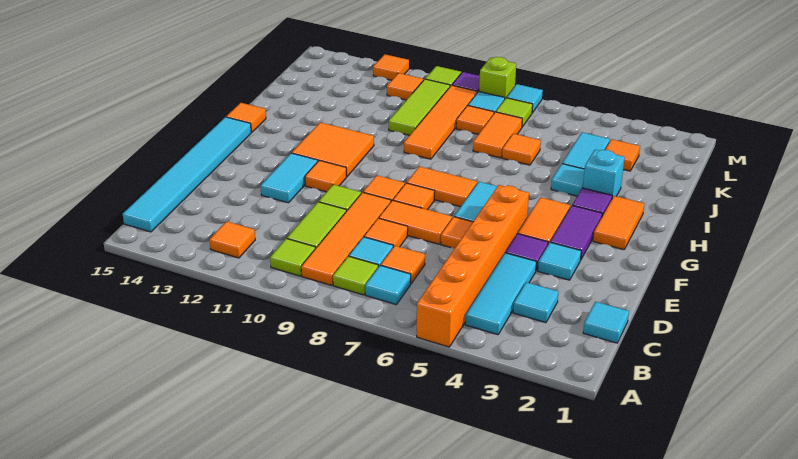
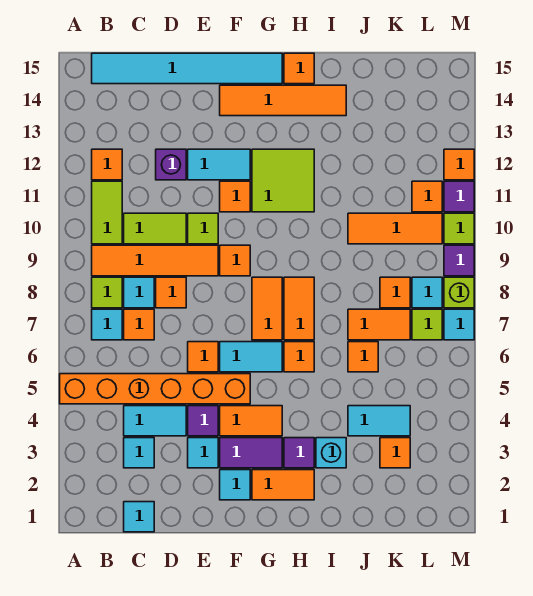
cyan 1x3 tile [465,253,536,335] -> cyan 1x2 tile [124,406,186,436]
lime 1x1 tile [270,239,315,276] -> lime 1x2 tile [92,181,122,244]
none -> purple 1x1 brick [156,149,186,180]
orange 1x2 tile [379,200,452,244] -> orange 1x2 tile moved to [284,277,314,340]
orange 1x1 tile [393,183,435,210] -> orange 1x1 tile moved to [284,342,314,372]
orange 2x2 tile [292,122,374,177] -> lime 2x2 tile [252,149,314,212]
cyan 1x1 tile [551,164,585,196] -> cyan 1x1 tile moved to [220,470,250,500]
orange 1x4 tile [404,85,477,159] -> orange 1x4 tile moved to [220,85,346,116]
lime 1x3 tile [389,79,450,135] -> orange 1x3 tile [348,213,442,244]
none -> purple 1x1 tile [444,181,474,212]

